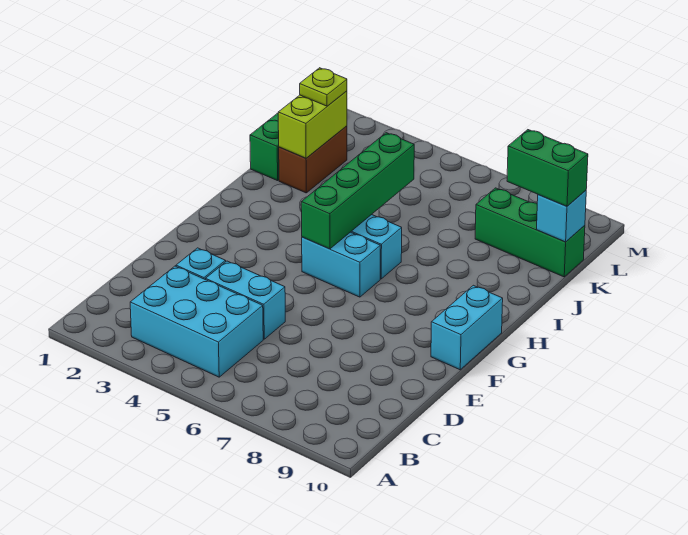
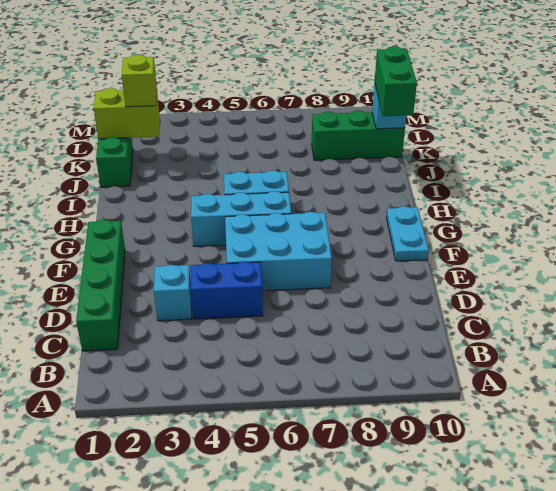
cyan 2x3 brick [130,266,263,377] -> cyan 2x3 brick moved to [225,212,332,291]
cyan 1x2 brick [206,261,285,339] -> blue 1x2 brick [191,262,263,319]
cyan 1x2 brick [431,285,503,370] -> cyan 1x2 plate [386,206,429,261]
cyan 1x2 brick [302,232,380,297] -> cyan 1x3 brick [191,191,291,246]
green 1x4 brick [301,133,414,249] -> green 1x4 brick moved to [76,220,125,351]
brown 1x2 brick [279,126,347,193] -> none
lime 1x2 brick [278,91,347,158] -> lime 1x2 brick turned to [94,88,160,139]
lime 1x1 plate [300,68,347,106] -> lime 1x1 brick [122,55,157,107]
green 1x2 brick [507,130,588,206] -> green 1x2 brick turned to [375,46,417,116]

